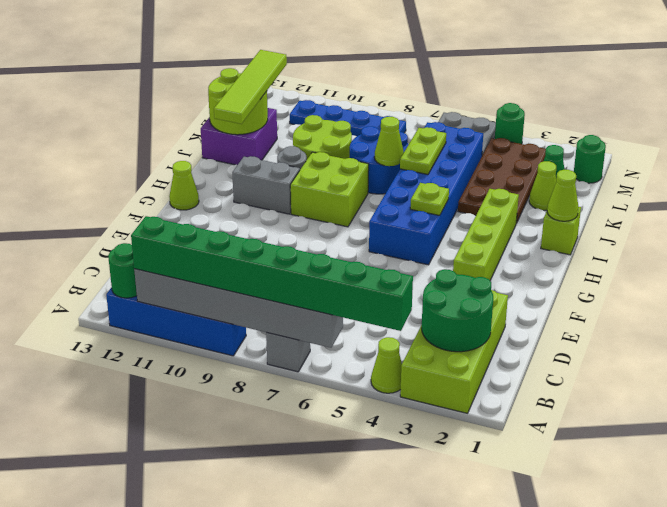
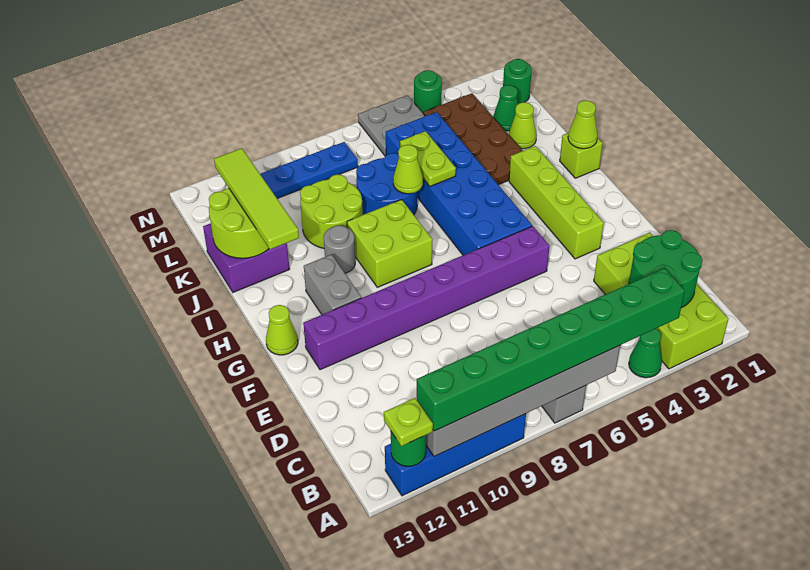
lime 1x1 cone [371,337,402,393] -> green 1x1 cone [629,329,662,378]
none -> purple 1x8 brick [303,226,550,370]
lime 1x1 plate [410,183,449,216] -> lime 1x1 plate moved to [384,398,433,446]
grey 1x2 brick [232,156,300,214] -> grey 1x2 brick turned to [304,254,361,315]

